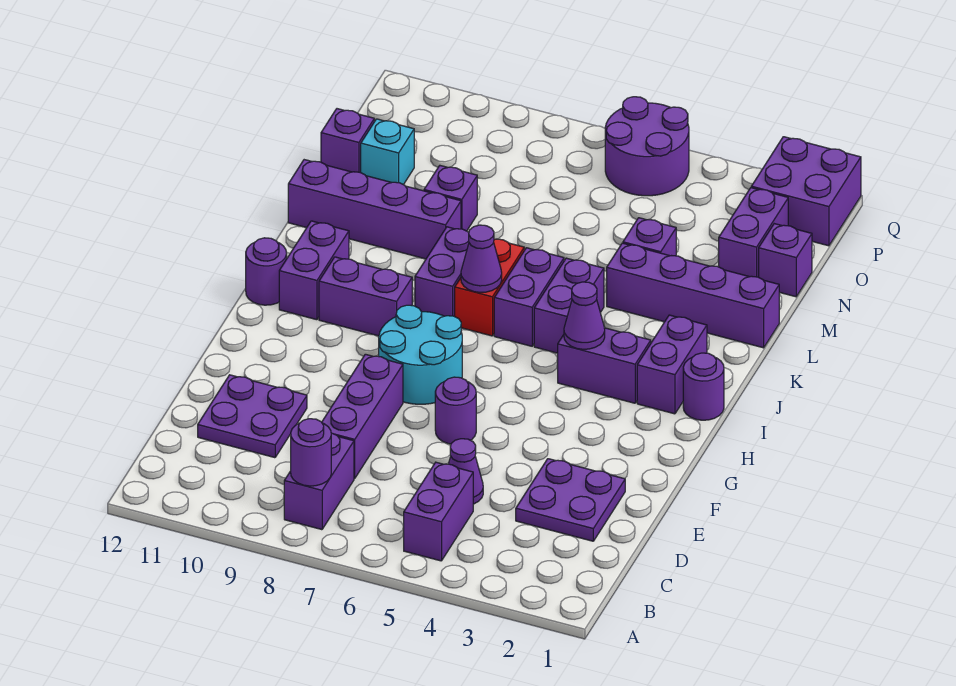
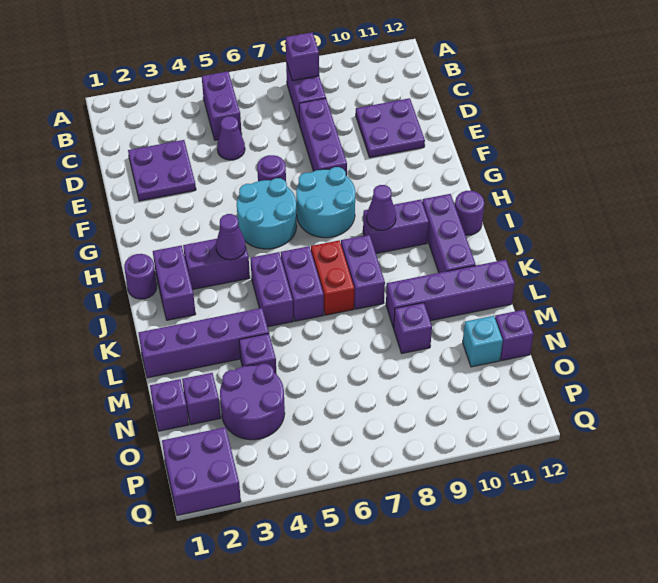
purple 1x1 round brick [291,419,331,486] -> purple 1x1 brick [286,32,319,81]
none -> cyan 2x2 round brick [237,178,297,249]
purple 1x2 brick [279,221,349,320] -> purple 1x3 brick [422,194,476,273]
purple 1x1 cone [461,225,502,292] -> purple 1x1 cone moved to [367,185,396,230]
purple 1x2 brick [719,188,788,277] -> purple 1x1 brick [182,373,221,425]
purple 2x2 round brick [605,97,689,196] -> purple 2x2 round brick moved to [220,364,285,440]

